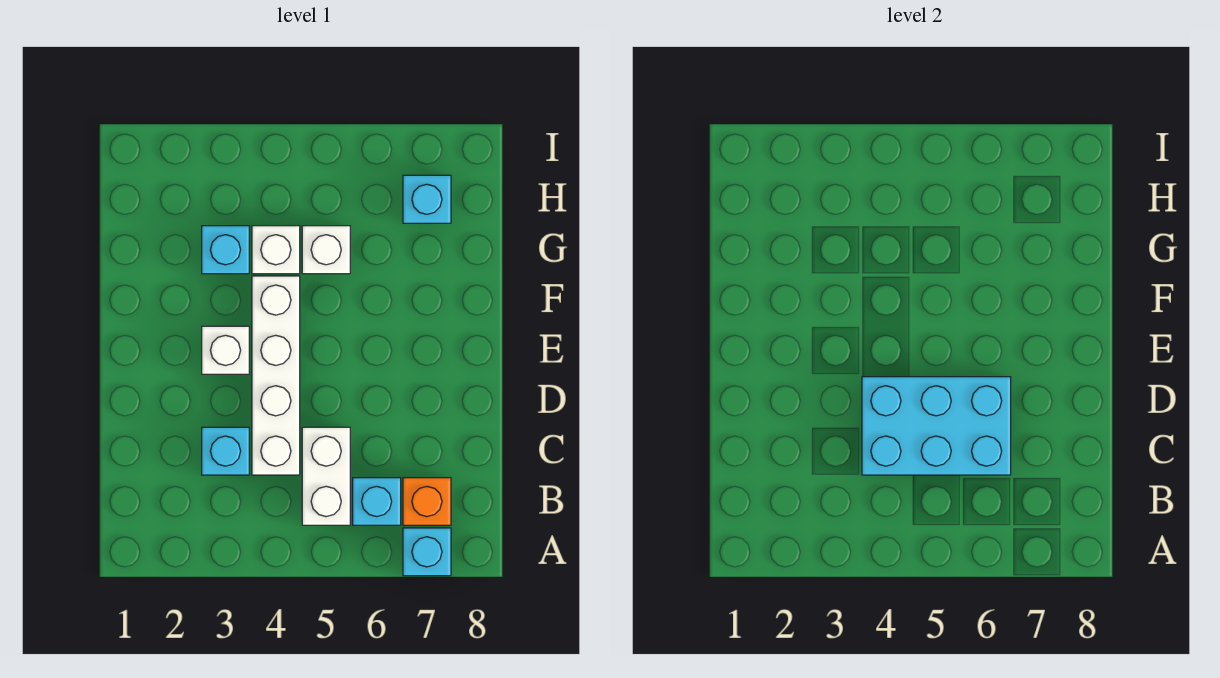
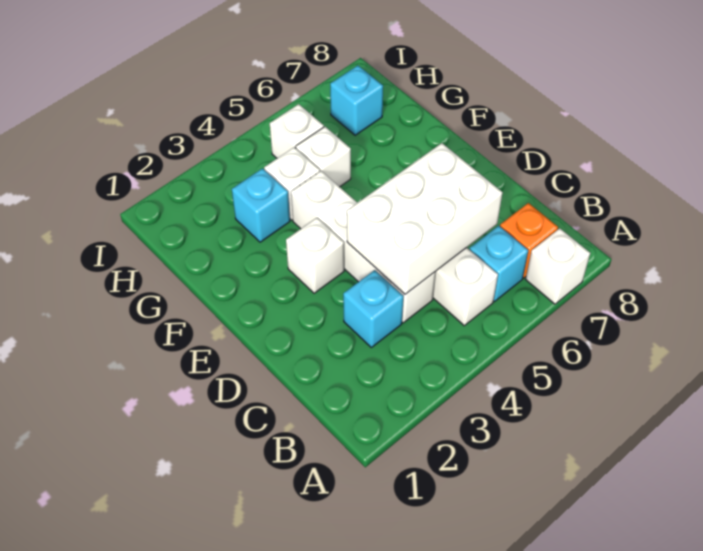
cyan 1x1 brick [403,528,451,576] -> white 1x1 brick [525,228,590,304]
cyan 2x3 brick [862,377,1011,475] -> white 2x3 brick [347,143,502,294]
none -> white 1x1 brick [270,104,324,158]

